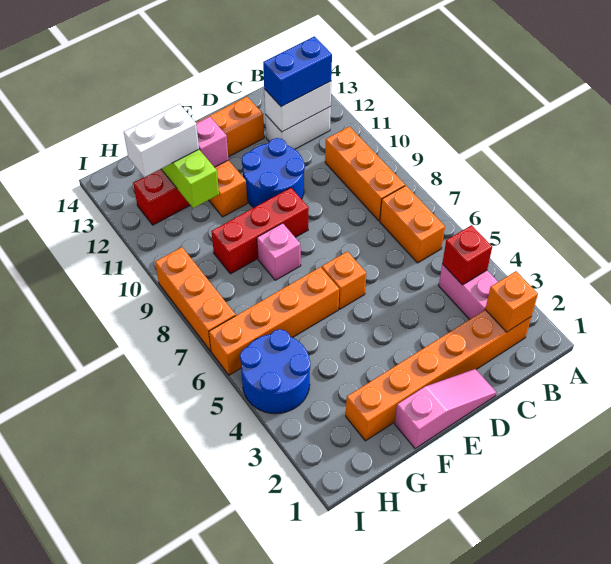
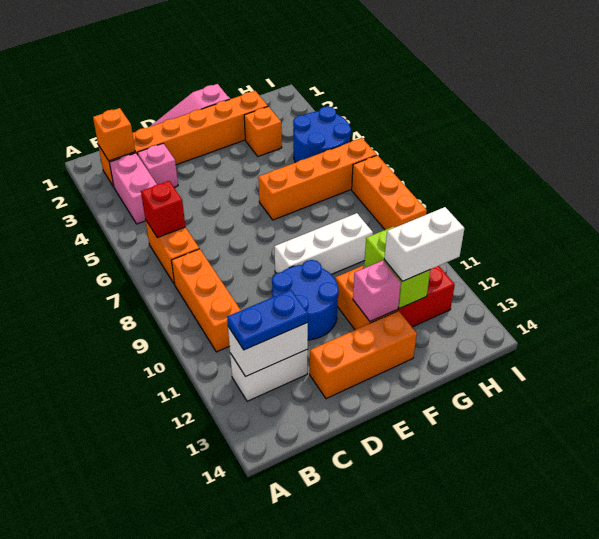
red 1x1 brick [442,225,492,285] -> red 1x1 brick moved to [141,181,185,238]
blue 1x2 brick [263,36,332,107] -> blue 1x2 plate [227,290,308,350]
orange 1x1 brick [322,251,366,309] -> orange 1x1 brick moved to [244,107,282,156]
red 1x3 brick [211,188,309,274] -> white 1x3 brick [274,213,373,274]
pink 1x1 brick [257,223,301,280] -> pink 1x1 brick moved to [137,143,178,187]

